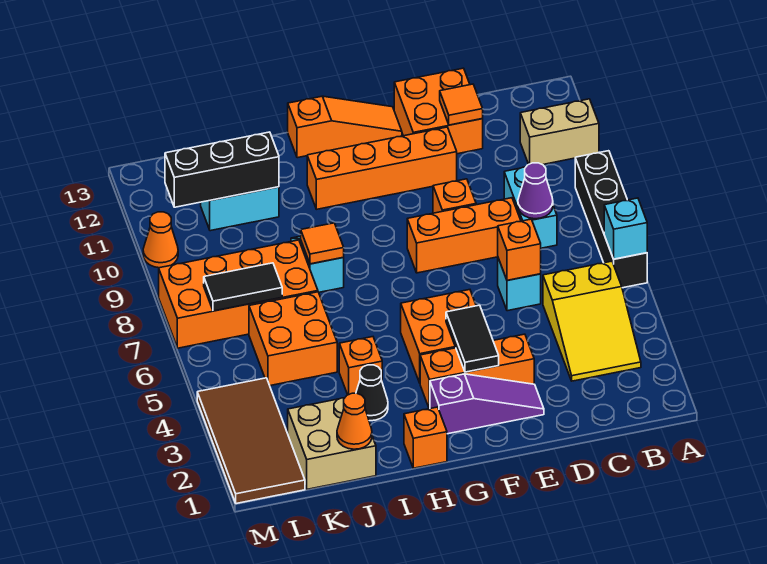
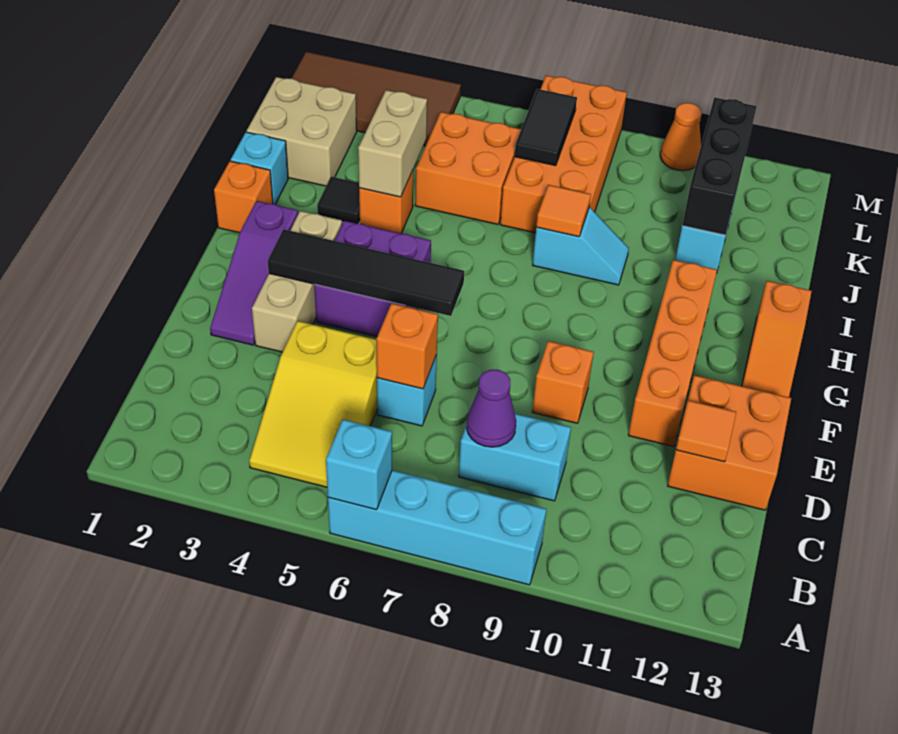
black 1x4 brick [575,151,647,288] -> cyan 1x4 brick [328,470,546,585]
tan 1x2 brick [520,99,599,165] -> tan 1x2 brick moved to [358,90,427,197]
yellow 2x3 slope [543,261,641,381] -> yellow 2x3 slope turned to [249,321,377,487]
orange 1x3 brick [407,198,521,273] -> none
orange 1x3 brick [420,334,534,409] -> tan 1x3 brick [252,211,342,352]
black 1x2 tile [446,305,499,372] -> black 1x4 tile [268,229,464,316]
orange 2x2 brick [401,290,476,383] -> purple 2x2 brick [314,221,431,337]
none -> cyan 1x1 brick [231,132,288,204]
black 1x1 cone [356,365,388,421] -> black 1x1 tile [317,177,360,224]
orange 1x1 cone [337,393,372,449] -> none

